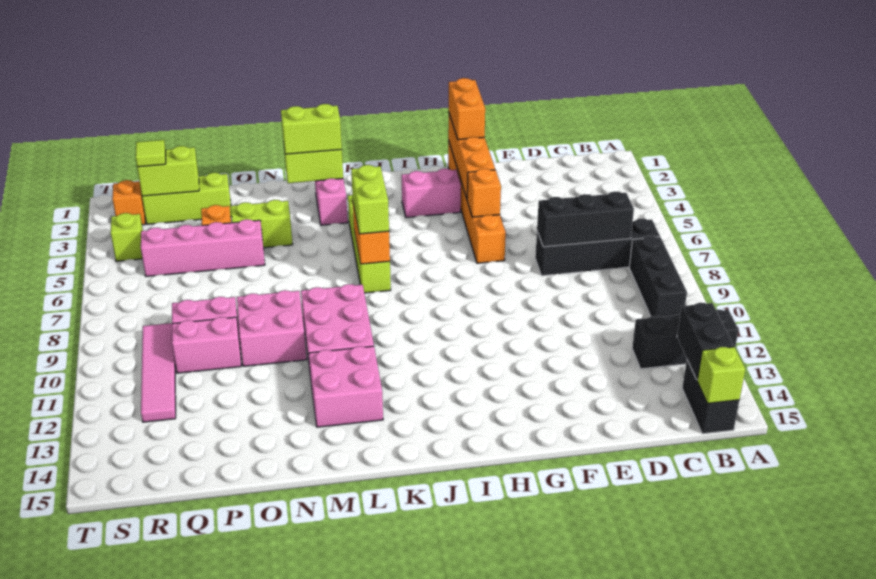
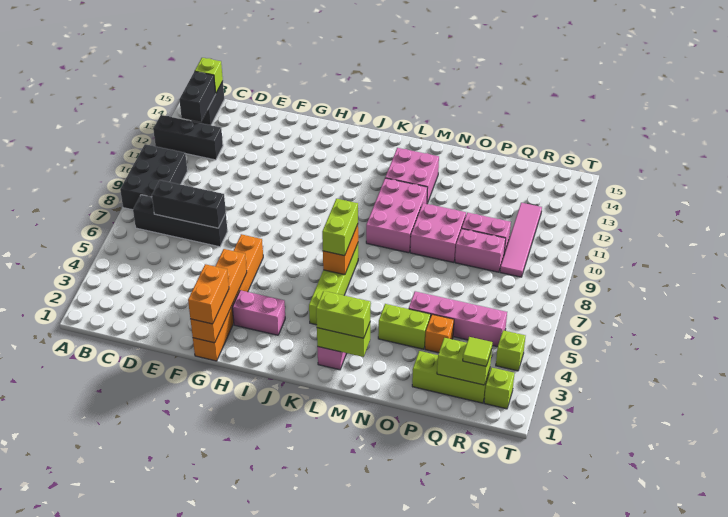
black 1x3 brick [629,236,687,317] -> black 2x3 brick [120,144,187,210]
orange 1x1 brick [467,169,501,217] -> none
orange 1x1 brick [112,180,145,225] -> lime 1x1 brick [484,368,514,409]

